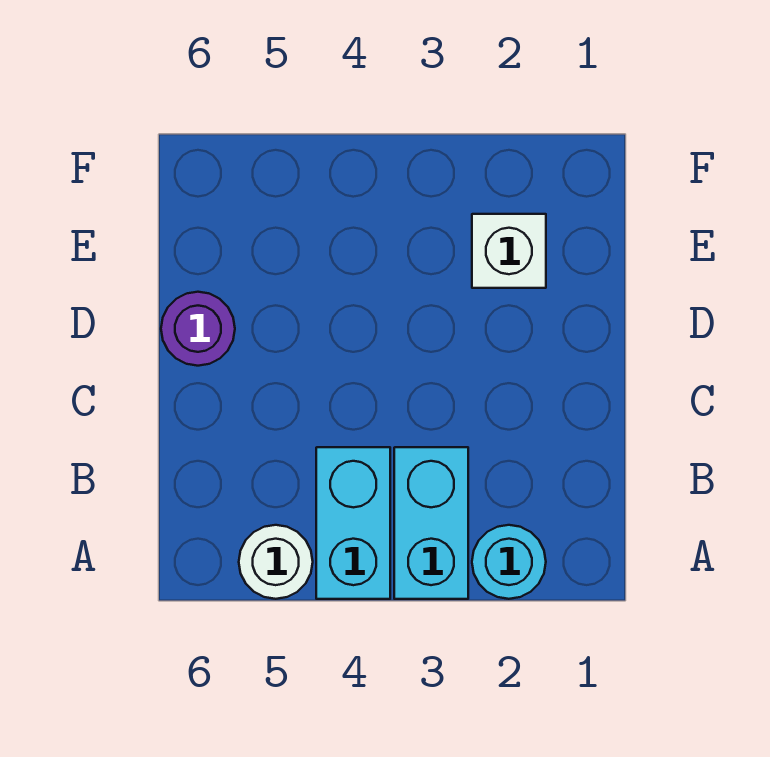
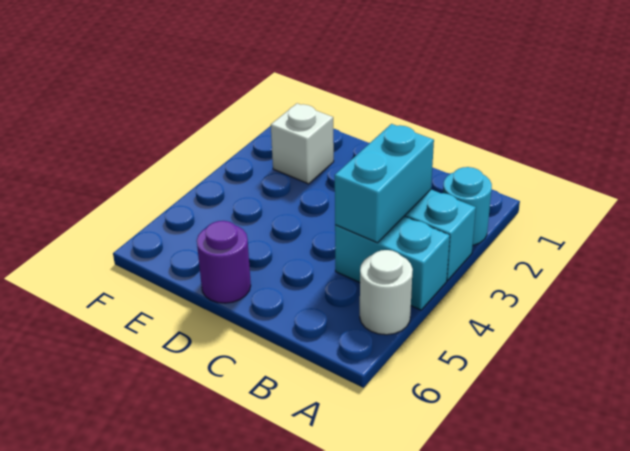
none -> cyan 1x2 brick [335,124,434,243]

